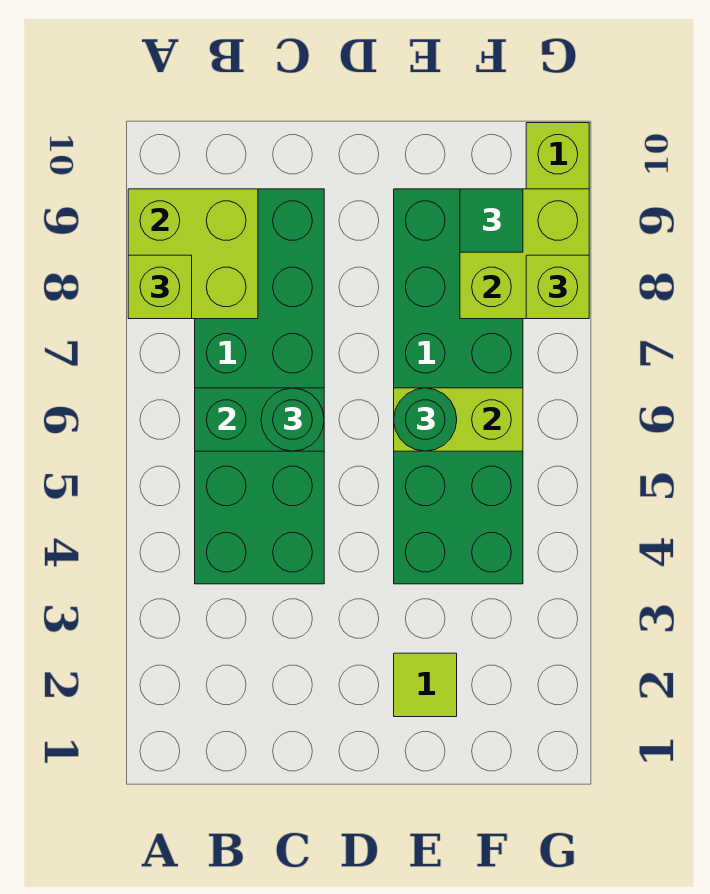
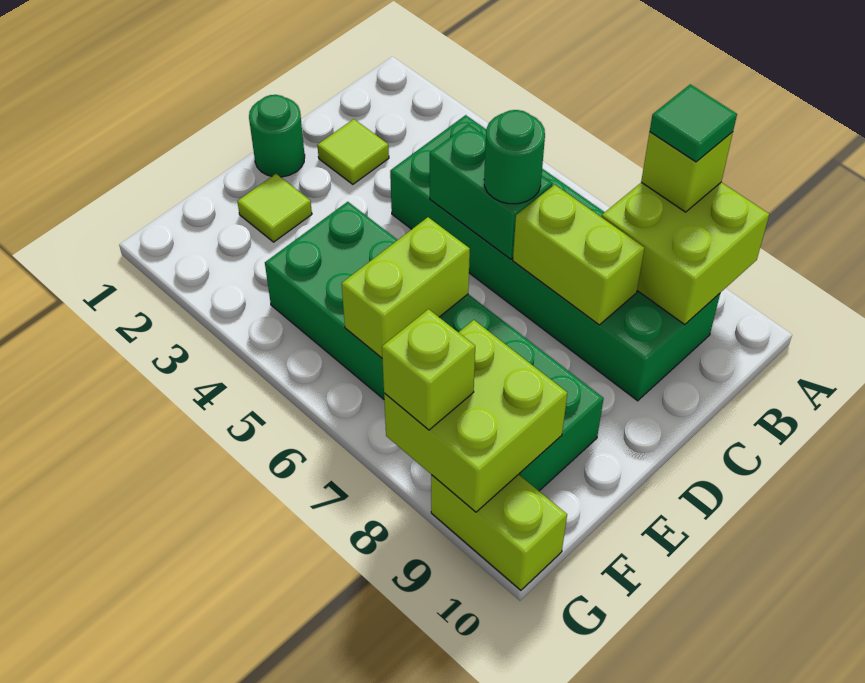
green 1x2 brick [195,388,324,451] -> green 1x2 brick turned to [430,124,553,259]
none -> lime 1x1 tile [317,119,389,184]
none -> lime 1x2 brick [513,185,644,325]
green 1x1 round brick [394,388,457,451] -> green 1x1 round brick moved to [249,95,305,177]
green 1x1 tile [460,189,523,252] -> green 1x1 tile moved to [650,84,737,162]

